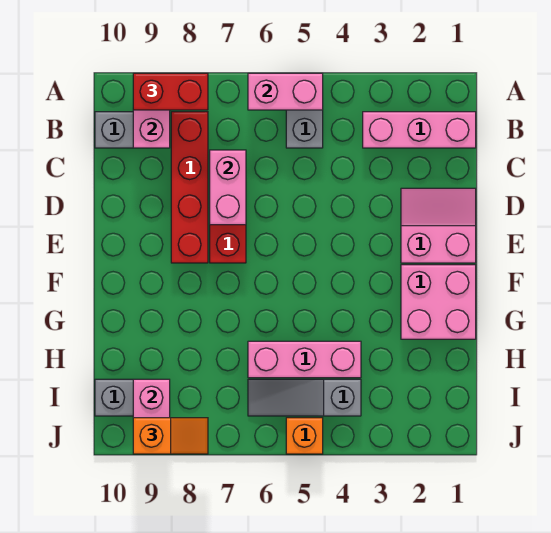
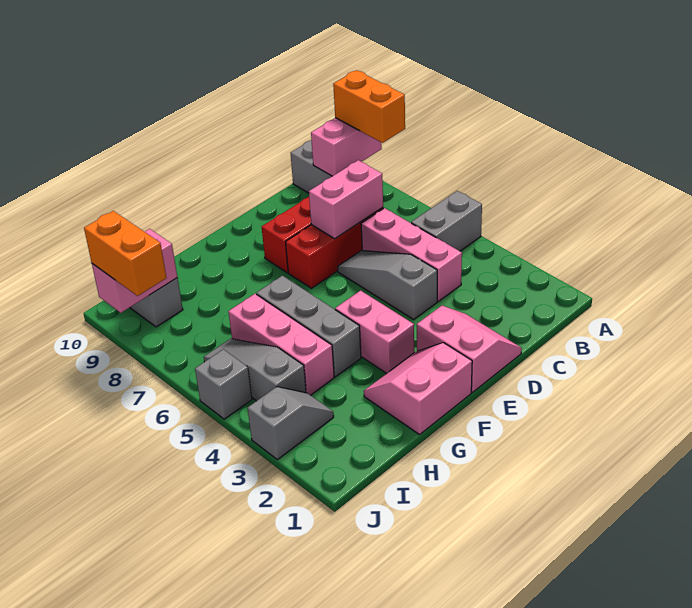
pink 1x2 brick [248,73,323,110] -> pink 1x2 brick moved to [335,291,414,373]
red 1x2 brick [133,73,208,110] -> orange 1x2 brick [333,70,405,143]
pink 1x3 brick [363,112,476,148] -> pink 1x3 brick moved to [361,208,462,301]
none -> grey 1x3 slope [338,250,437,319]
pink 2x2 brick [401,265,476,339] -> pink 2x2 slope [364,343,472,435]
none -> grey 1x3 brick [256,276,361,377]
none -> grey 1x2 slope [248,387,334,460]
orange 1x1 brick [286,418,323,454] -> grey 1x1 brick [195,349,252,419]
orange 1x2 slope [133,418,208,454] -> orange 1x2 brick [84,211,166,296]

